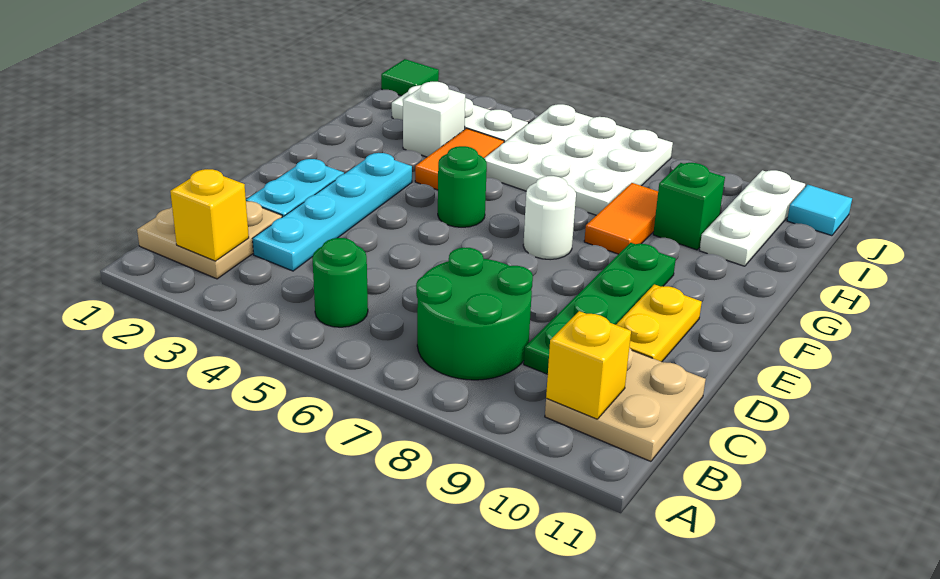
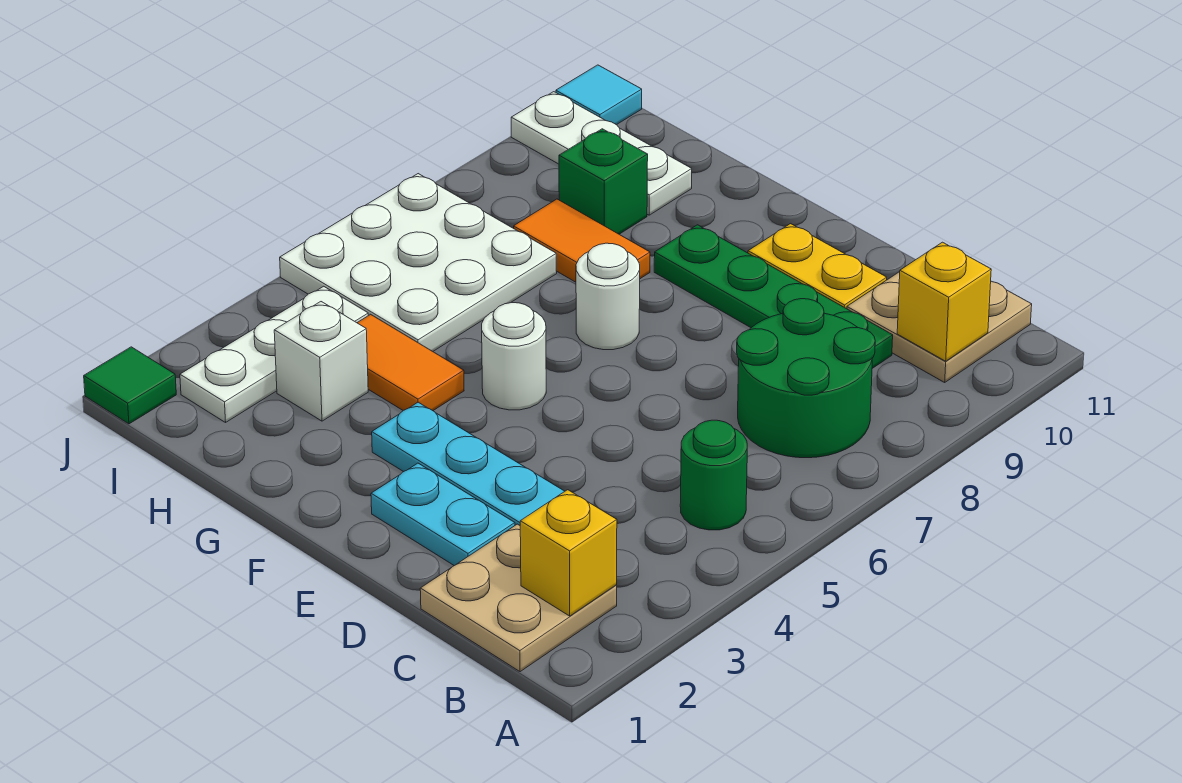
green 1x1 round brick [438,146,487,227] -> white 1x1 round brick [482,303,546,410]

